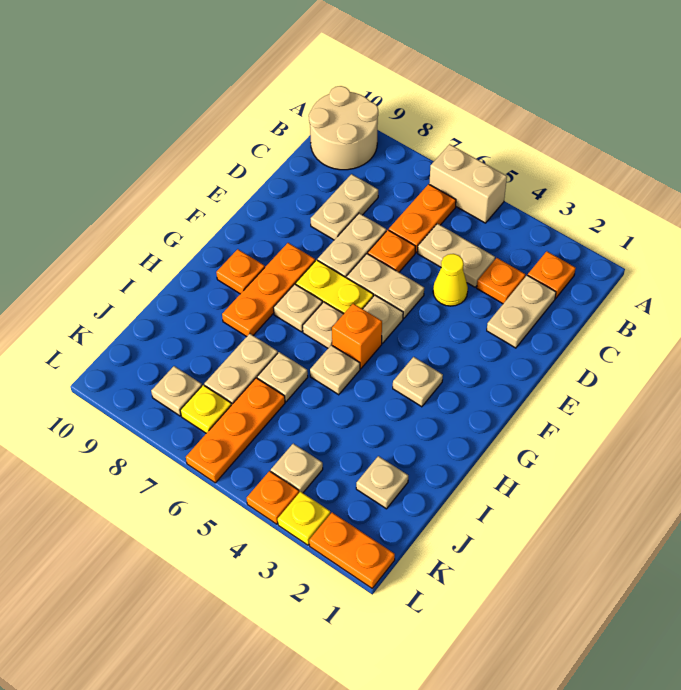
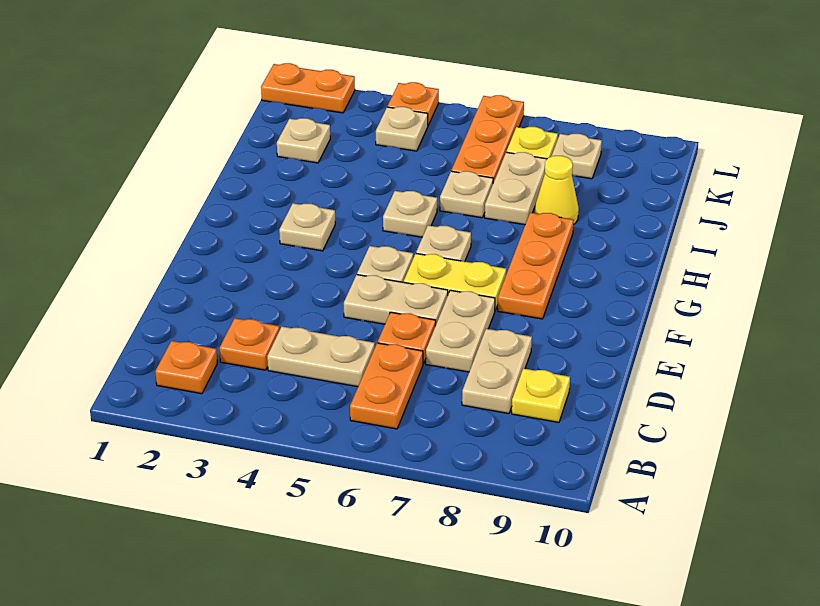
tan 1x2 brick [429,144,507,223] -> none
tan 2x2 round brick [309,86,378,170] -> none
tan 1x2 plate [487,275,556,348] -> none
yellow 1x1 cone [433,254,468,306] -> yellow 1x1 cone moved to [535,156,579,225]
orange 1x1 brick [332,304,382,369] -> none
tan 1x1 plate [274,284,322,332] -> none
orange 1x1 plate [216,249,265,294] -> none
yellow 1x1 plate [278,491,330,545] -> yellow 1x1 plate moved to [512,368,570,422]

